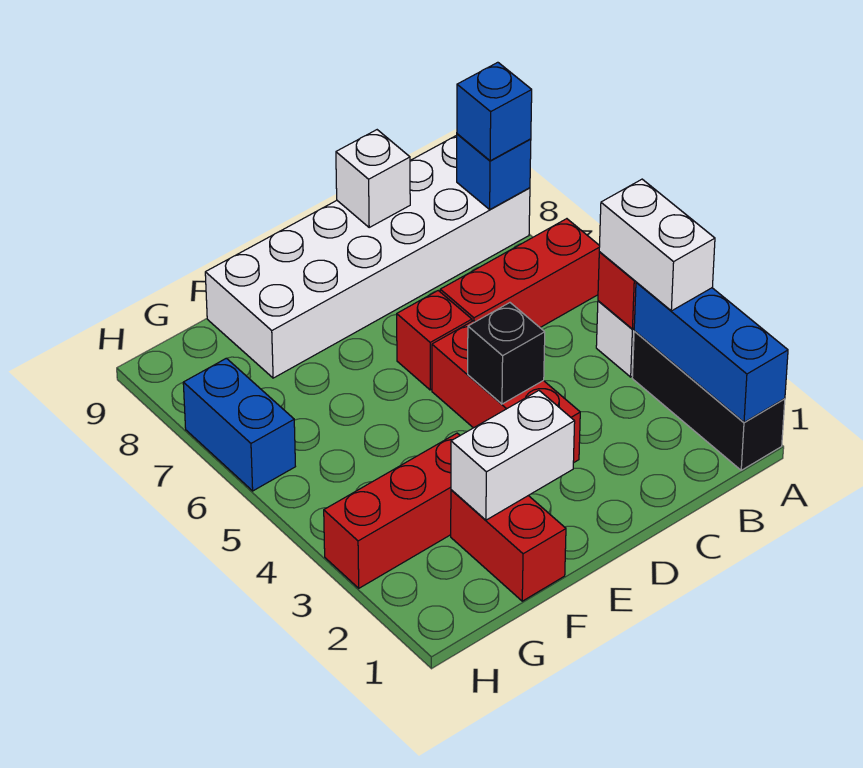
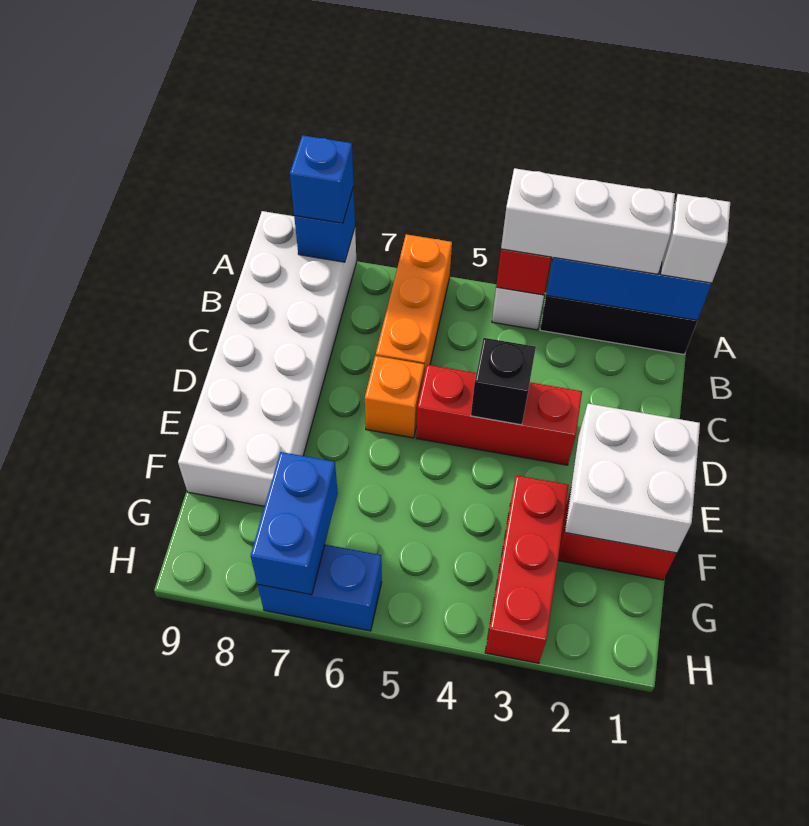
white 1x2 brick [599,179,715,311] -> white 1x3 brick [501,168,675,274]
red 1x3 brick [440,219,600,327] -> orange 1x3 brick [376,234,452,375]
white 1x1 brick [336,130,410,227] -> white 1x1 brick moved to [661,194,730,283]
red 1x1 brick [397,291,472,390] -> orange 1x1 brick [365,356,424,438]
white 1x2 brick [451,391,575,520] -> white 2x2 brick [565,404,700,553]
none -> blue 1x2 brick [251,452,338,595]

